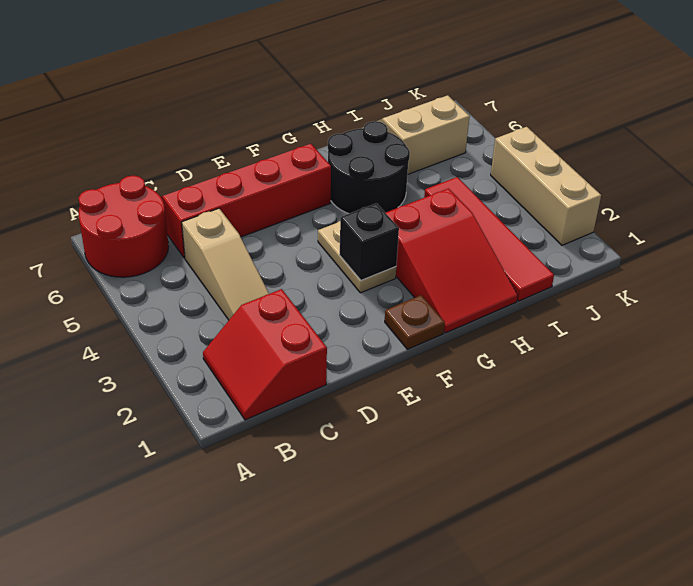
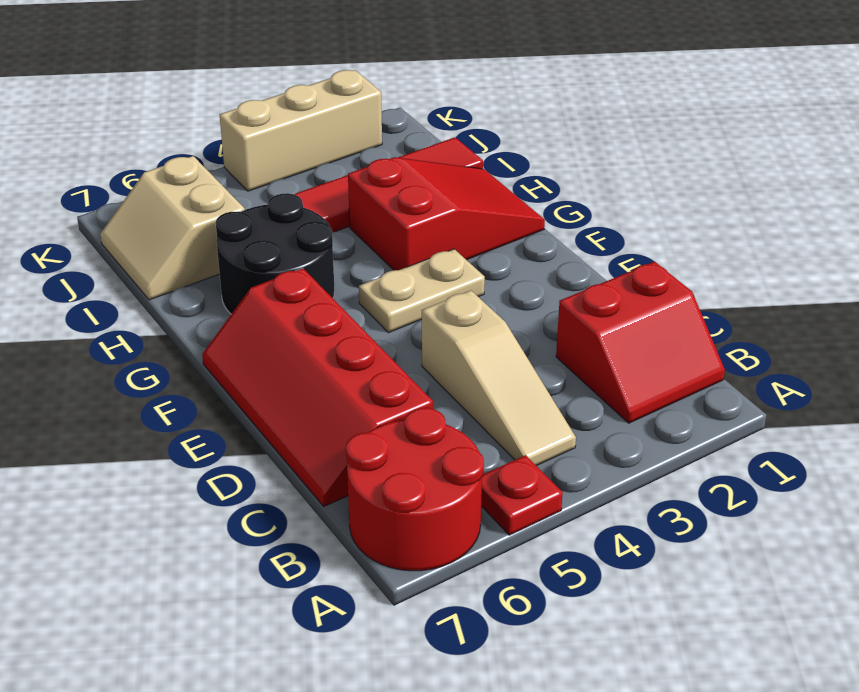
none -> red 1x1 plate [481,455,563,535]
tan 1x3 slope [182,208,269,320] -> tan 1x3 slope turned to [422,290,576,466]
brown 1x1 plate [385,295,445,349] -> none
black 1x1 brick [340,203,399,280] -> none

